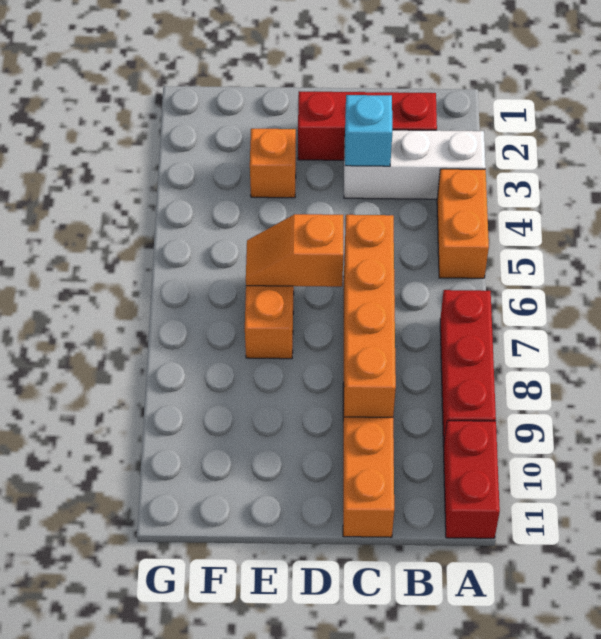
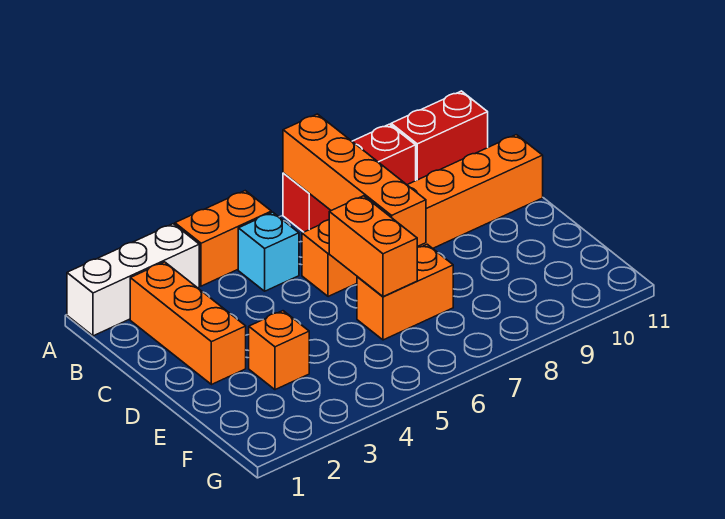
white 1x3 brick [344,130,486,199] -> white 1x3 brick turned to [67,224,199,336]
red 1x3 brick [298,91,437,160] -> orange 1x3 brick [130,262,246,385]
cyan 1x1 brick [345,95,392,166] -> cyan 1x1 brick moved to [238,212,299,291]
orange 1x4 brick [344,214,396,417] -> orange 1x4 brick turned to [283,114,426,247]
orange 1x2 slope [246,214,343,287] -> orange 1x2 brick [329,196,417,297]

